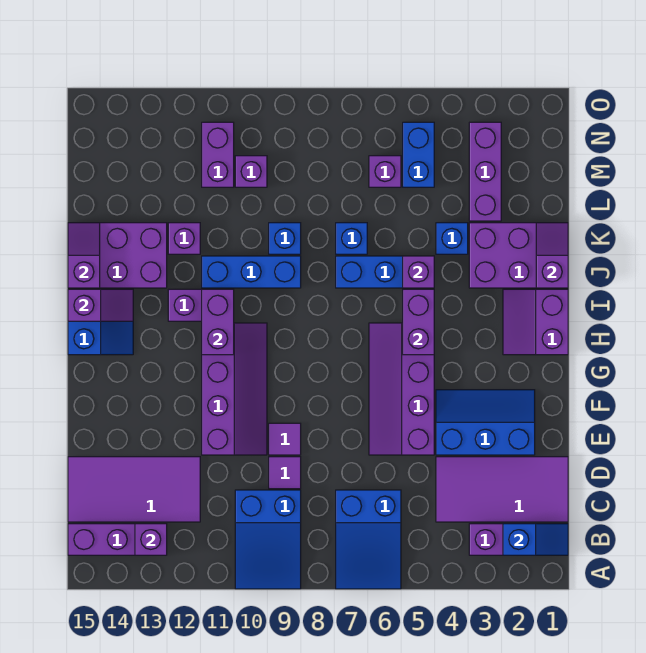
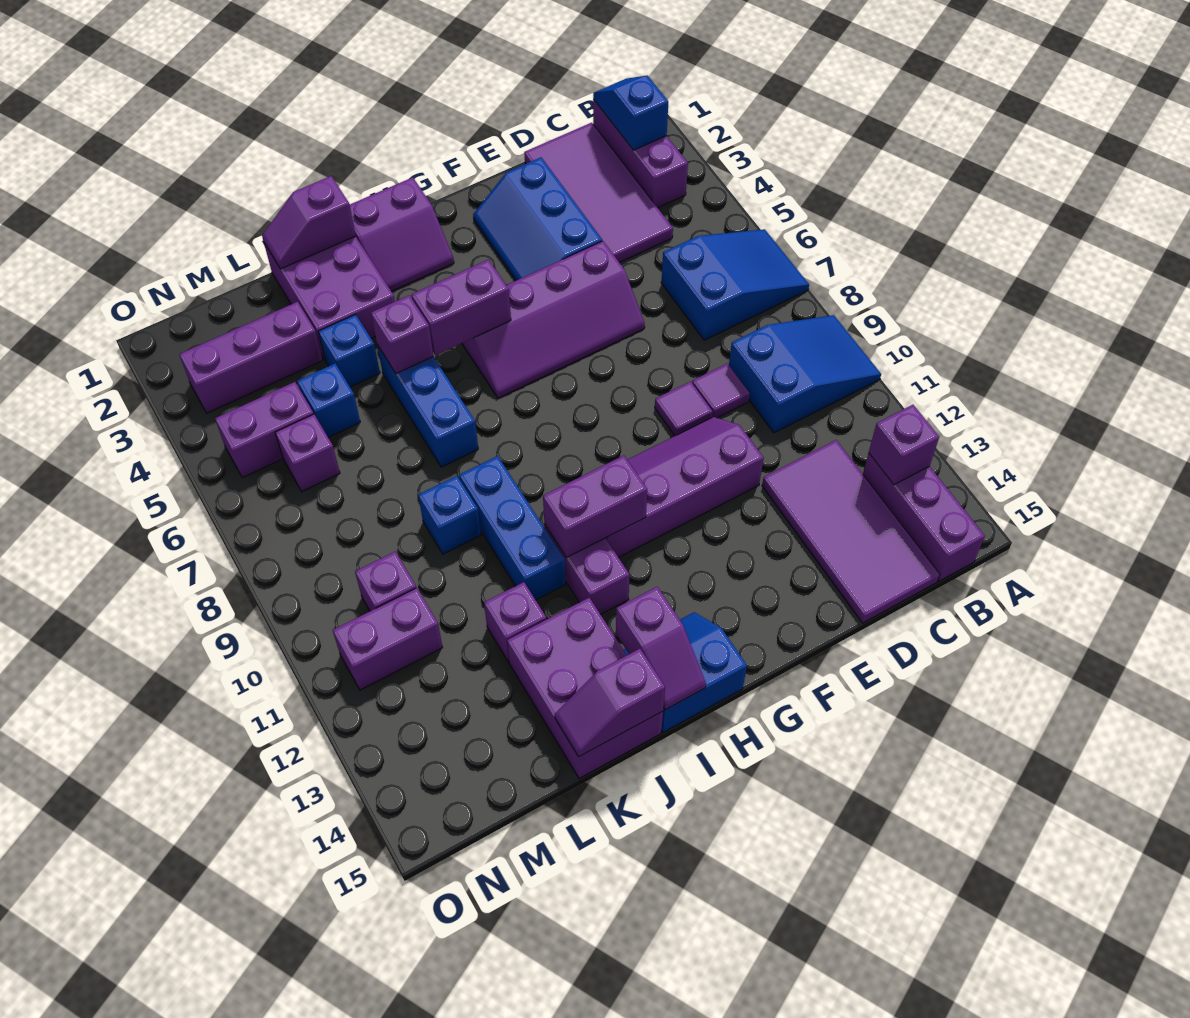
purple 1x2 slope [68,289,133,321] -> purple 1x2 slope turned to [616,587,706,710]
blue 1x1 brick [336,223,367,254] -> blue 1x1 brick moved to [297,364,360,437]
blue 1x2 brick [403,122,434,187] -> purple 1x2 brick [215,382,314,478]

